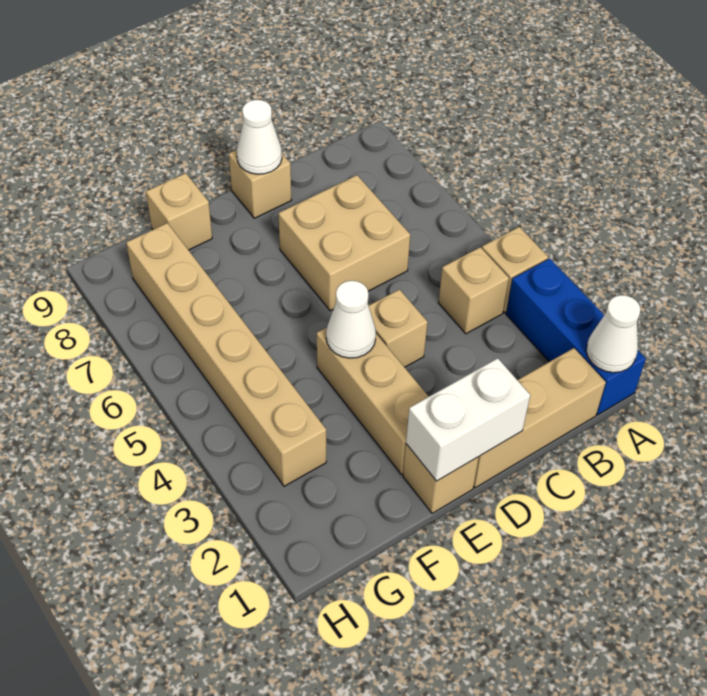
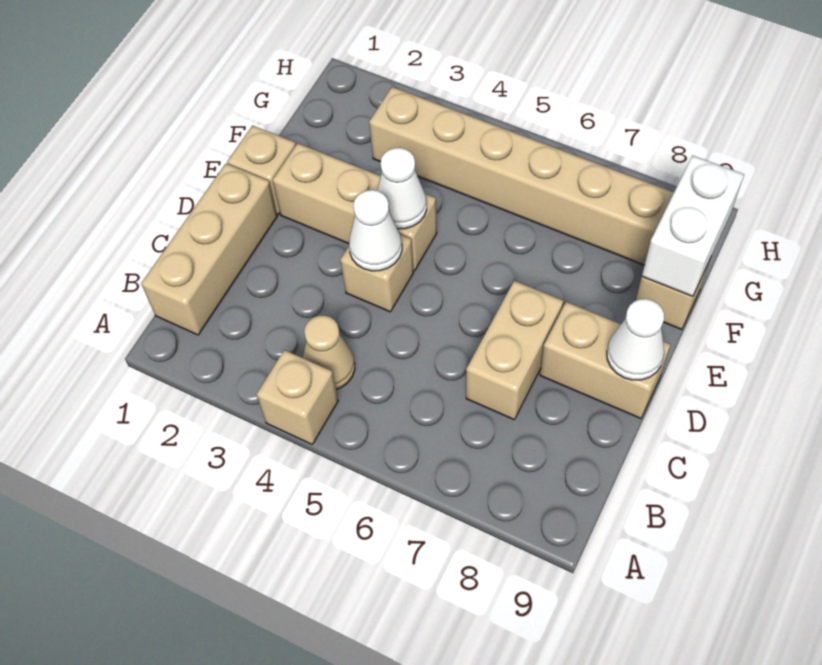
blue 1x3 brick [506,259,646,415] -> none
white 1x1 cone [586,295,641,373] -> white 1x1 cone moved to [349,190,402,271]
tan 1x1 brick [438,247,509,334] -> tan 1x1 cone [303,316,355,389]
tan 2x2 brick [279,175,410,311] -> tan 1x2 brick [466,281,563,420]
white 1x2 brick [406,358,530,481] -> white 1x2 brick moved to [642,155,744,296]
tan 1x1 brick [229,150,292,218] -> tan 1x2 brick [540,302,671,419]

